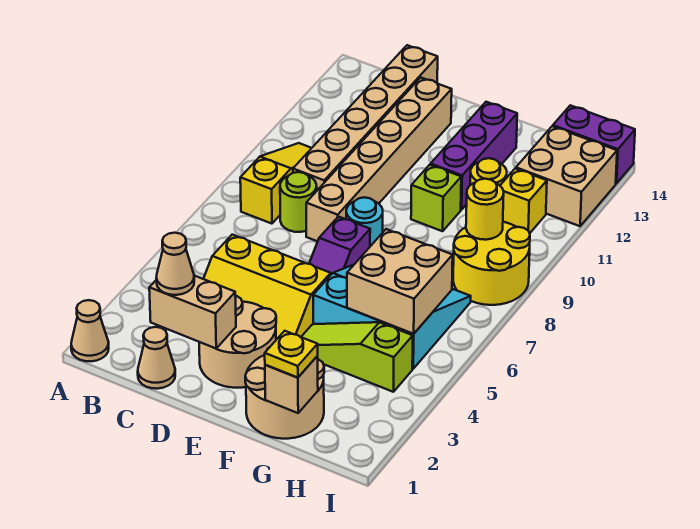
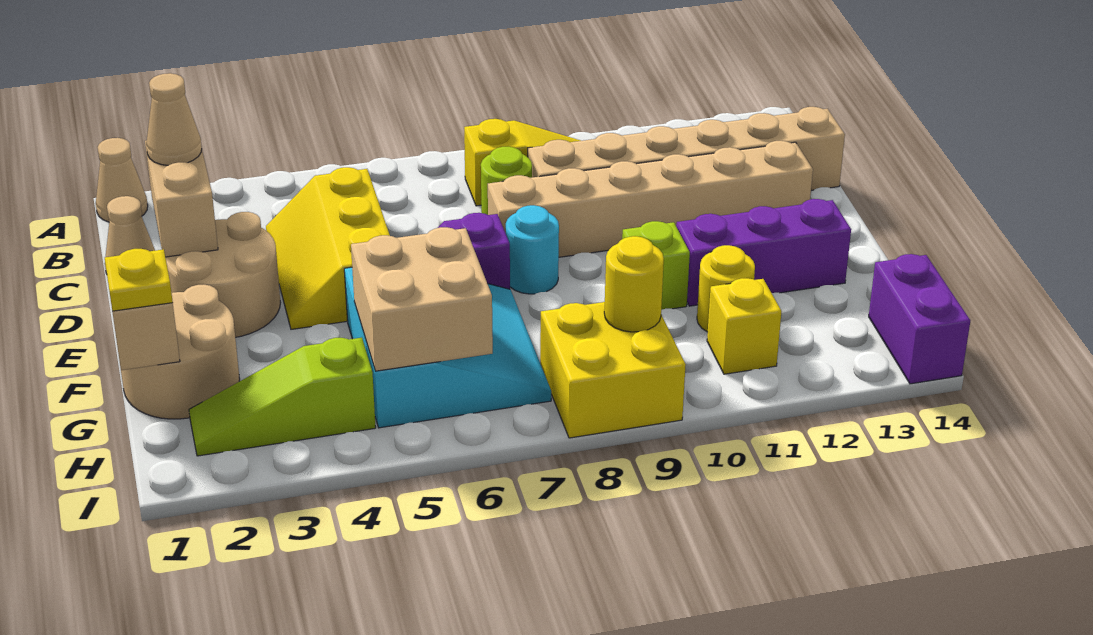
lime 1x3 slope [302,322,413,392] -> lime 1x3 slope turned to [189,338,376,456]
yellow 2x2 round brick [453,222,530,305] -> yellow 2x2 brick [540,302,686,438]
tan 2x2 brick [516,126,617,226] -> none

